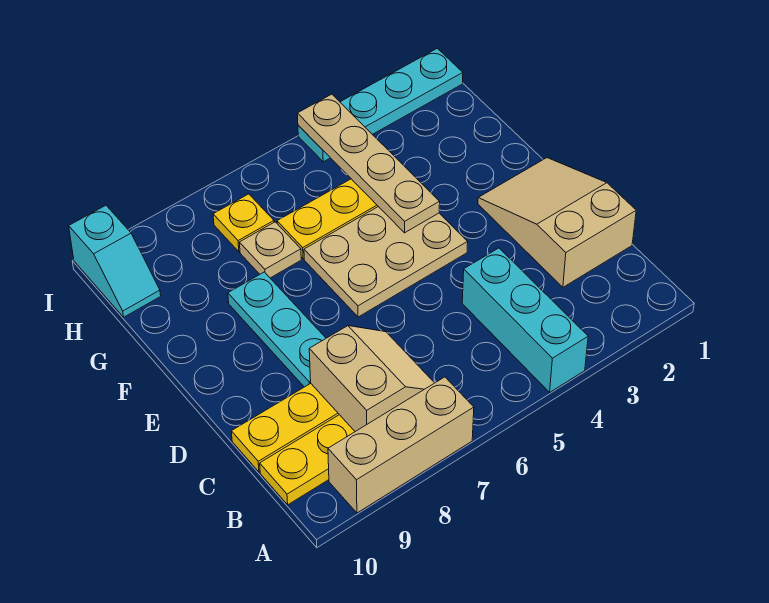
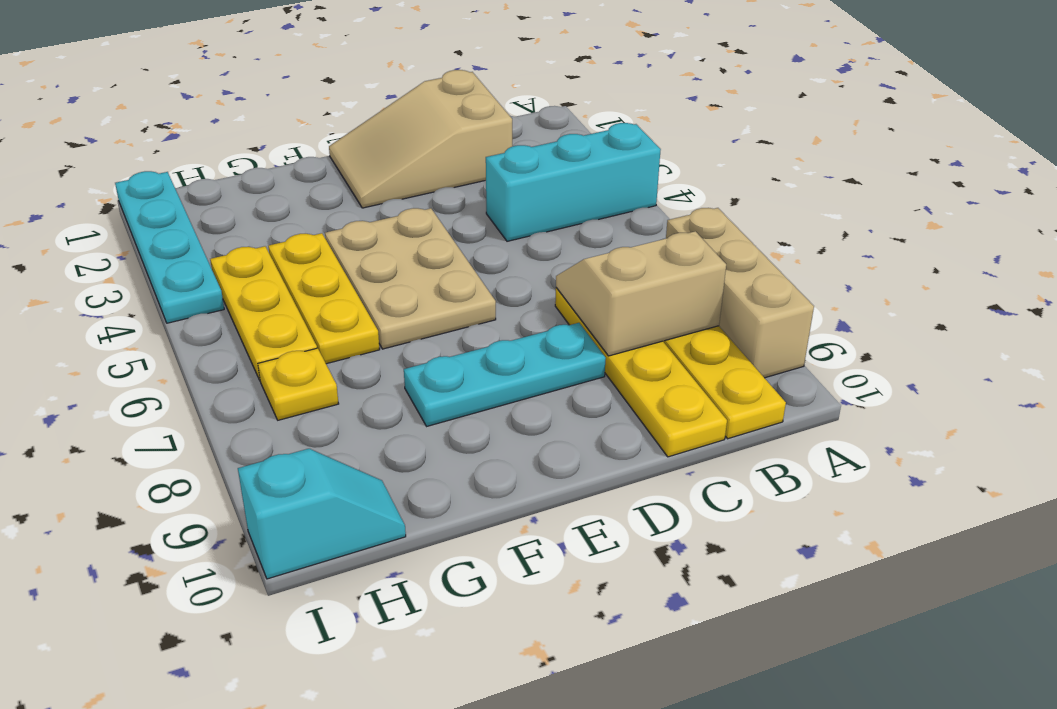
tan 1x4 plate [297,94,440,233] -> none
tan 1x1 plate [239,222,301,278] -> none
none -> yellow 1x3 plate [210,246,317,380]

